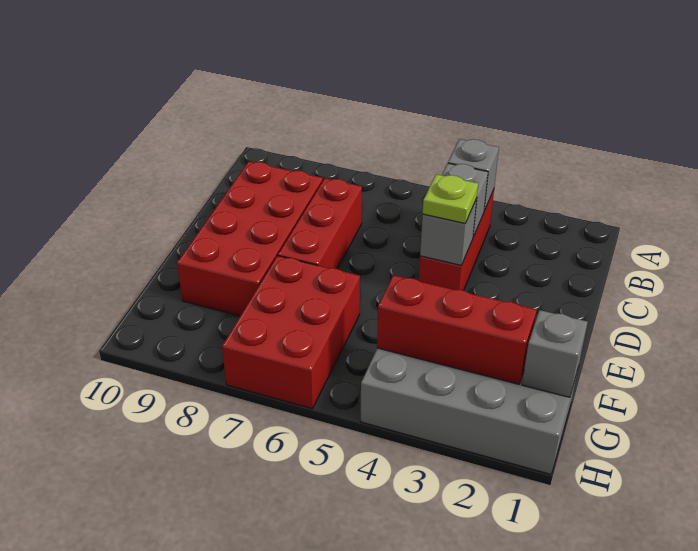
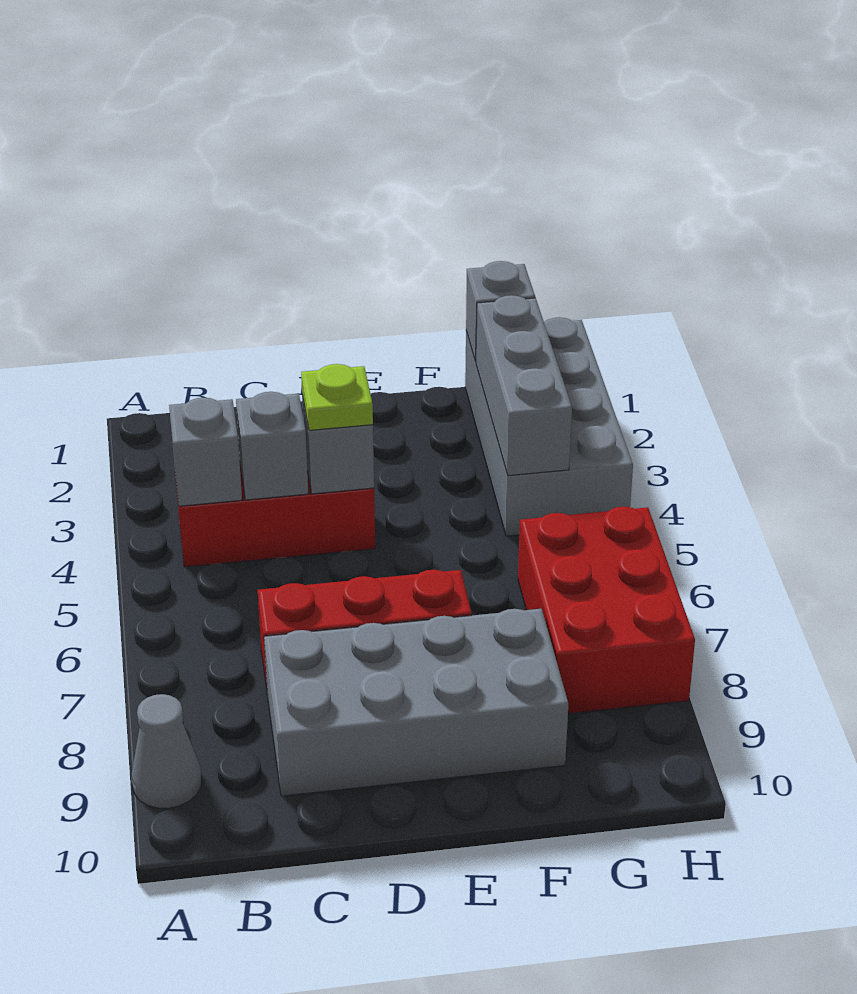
none -> grey 1x1 cone [131,694,202,808]
red 2x4 brick [177,162,323,316] -> grey 2x4 brick [264,609,568,796]
red 2x3 brick [222,256,360,409] -> red 2x3 brick turned to [518,507,695,713]
red 1x3 brick [377,275,537,384] -> grey 1x3 brick [476,295,572,476]

